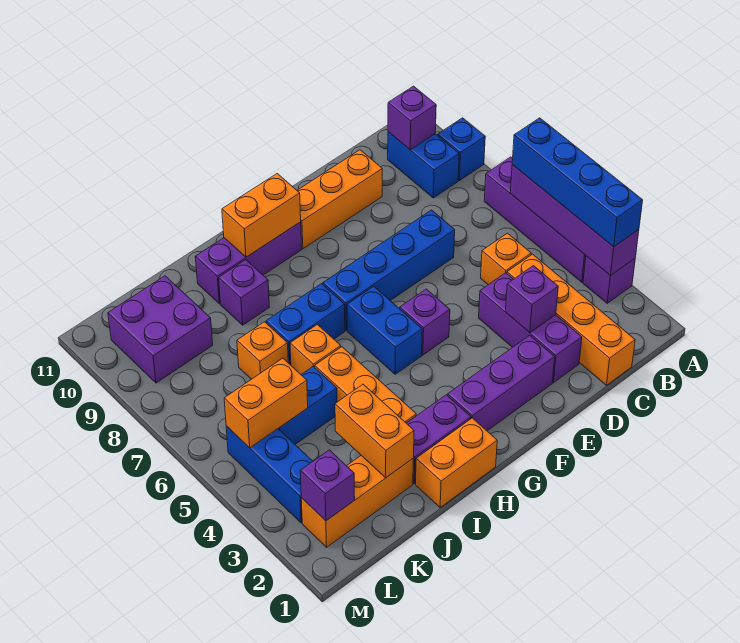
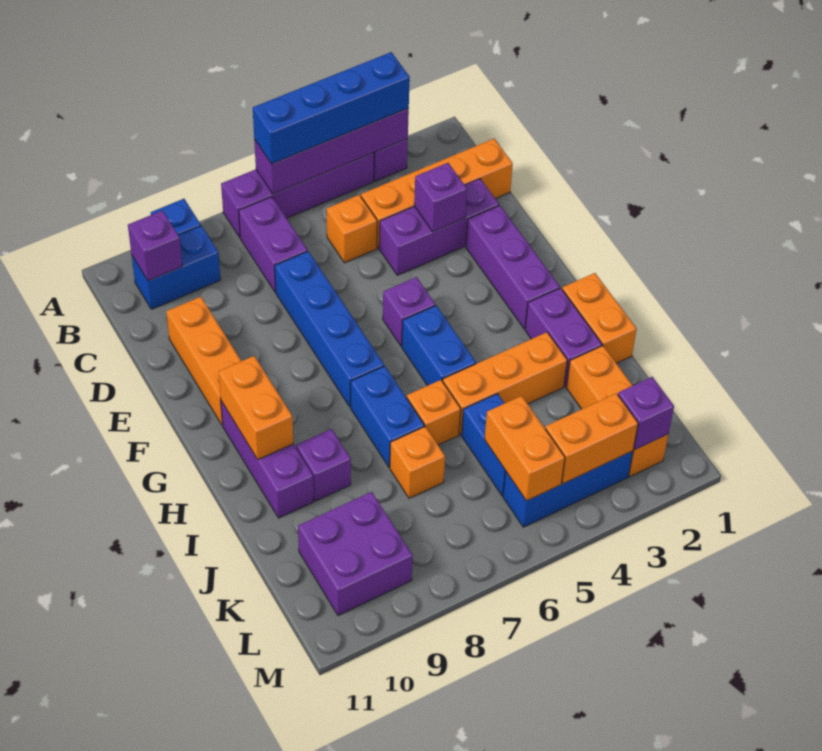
none -> purple 1x2 brick [239,197,308,292]
blue 1x2 brick [347,286,422,374] -> blue 1x2 brick turned to [402,306,476,386]
orange 1x2 brick [335,384,414,478] -> orange 1x2 brick moved to [545,393,638,484]

